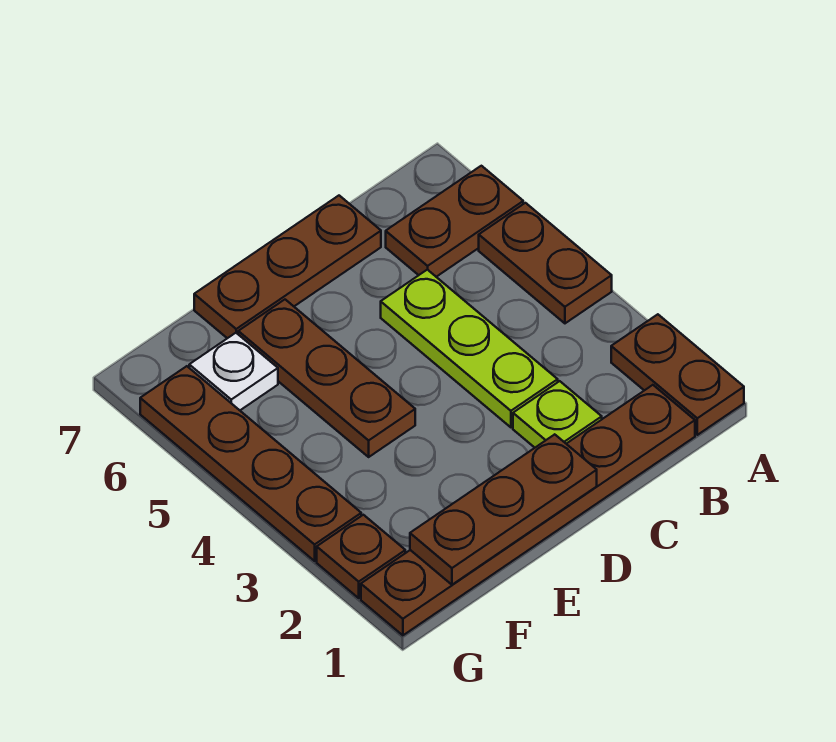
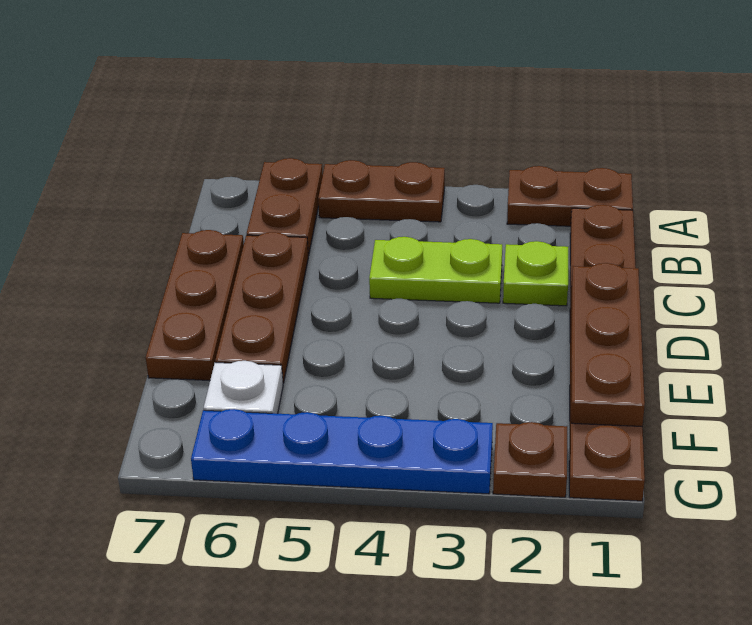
lime 1x3 plate [381,270,558,427] -> lime 1x2 plate [369,237,502,303]
brown 1x3 plate [238,300,415,457] -> brown 1x3 plate turned to [215,232,309,383]
brown 1x4 plate [140,366,361,561] -> blue 1x4 plate [191,409,493,494]

